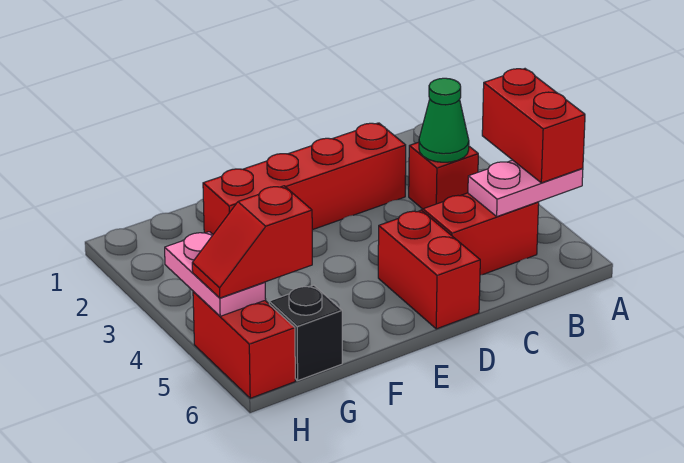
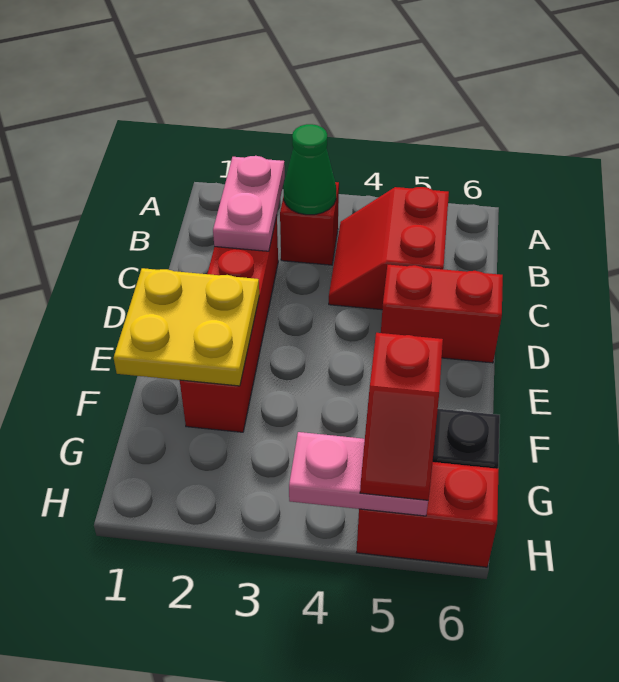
red 1x2 brick [482,69,585,183] -> none
pink 1x2 plate [468,160,583,216] -> pink 1x2 plate moved to [213,156,285,251]
none -> yellow 2x2 plate [114,268,259,386]

